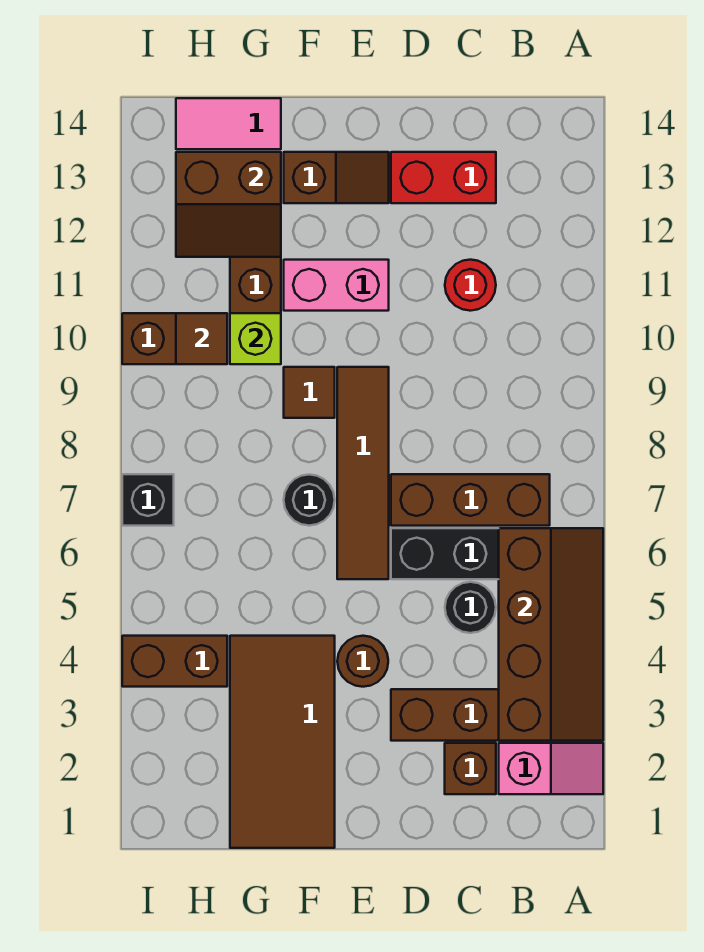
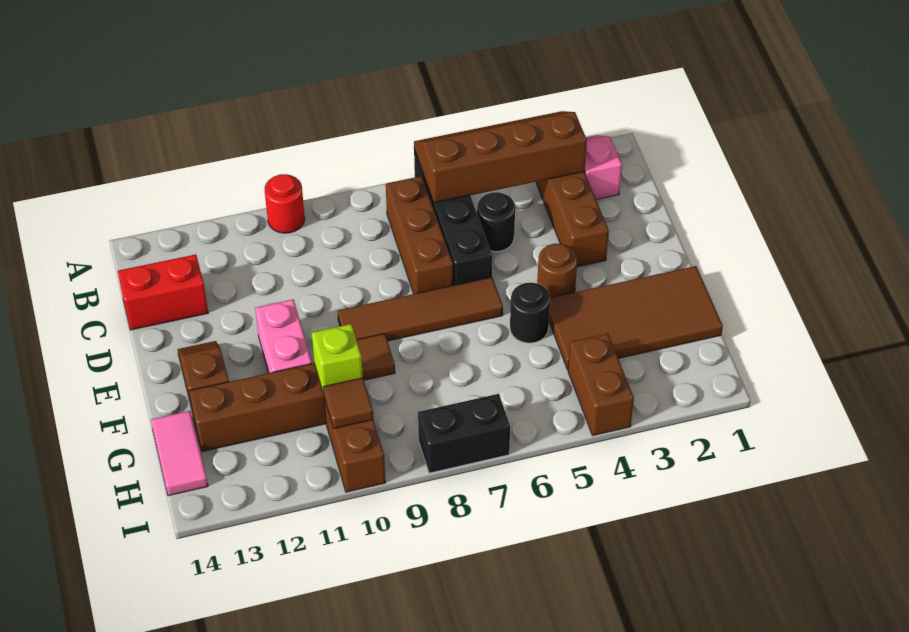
brown 1x1 brick [445,743,496,794] -> none
red 1x1 round brick [445,260,496,311] -> red 1x1 round brick moved to [264,174,305,233]
red 1x2 brick [391,152,496,203] -> red 1x2 brick turned to [118,254,208,330]
black 1x1 round brick [284,475,335,526] -> black 1x1 round brick moved to [510,283,550,343]
brown 2x2 slope [176,152,281,257] -> none
black 1x1 brick [122,474,174,526] -> black 1x2 brick [418,394,510,473]

